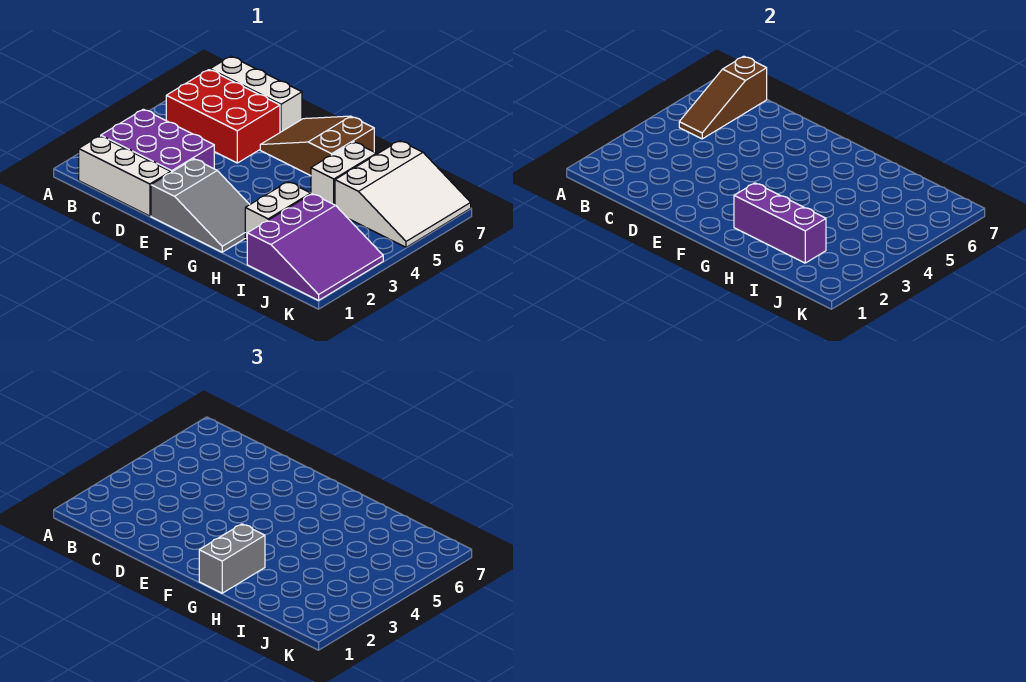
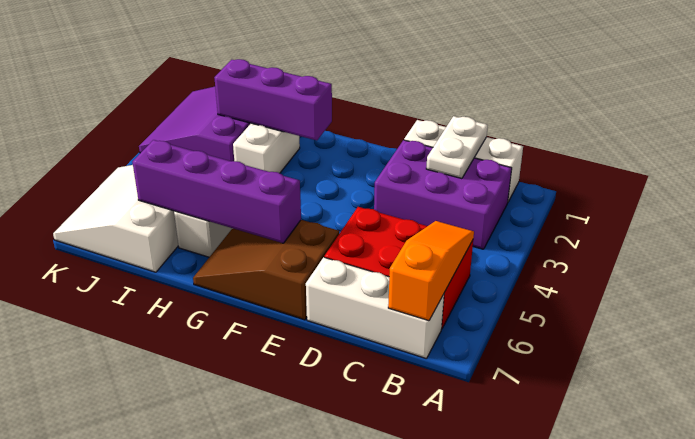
brown 1x3 slope [679,56,767,139] -> orange 1x3 slope [388,221,474,321]
none -> white 1x2 plate [426,116,488,179]
grey 2x3 slope [151,159,250,252] -> none
brown 2x3 slope [260,116,374,176] -> brown 2x3 slope turned to [193,220,339,320]
none -> purple 1x4 brick [132,140,301,243]
grey 1x2 brick [199,524,265,593] -> none

